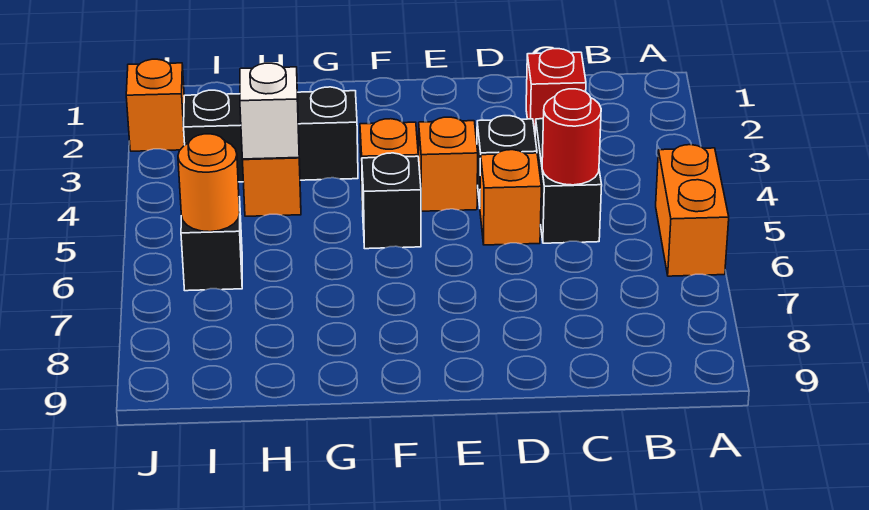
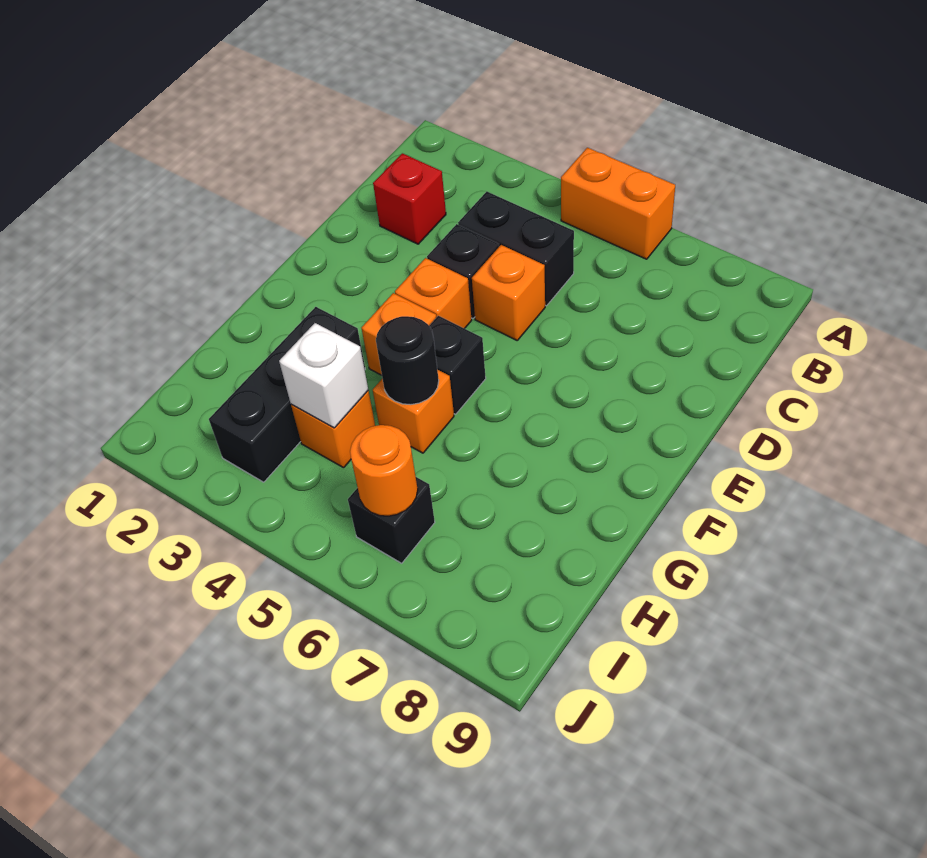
red 1x1 round brick [542,89,601,185] -> none
none -> black 1x1 round brick [376,316,439,405]
orange 1x1 brick [126,59,185,151] -> orange 1x1 brick moved to [373,370,454,453]

